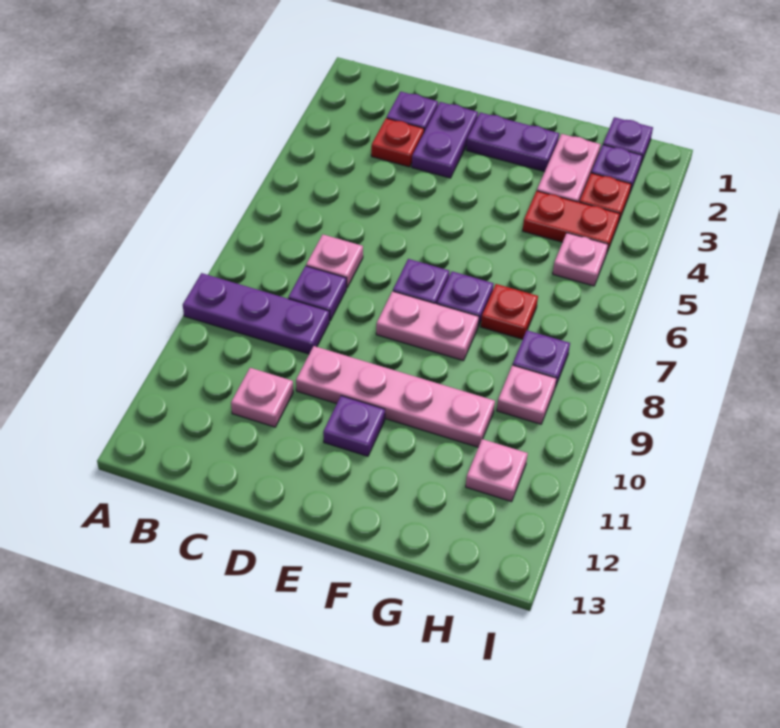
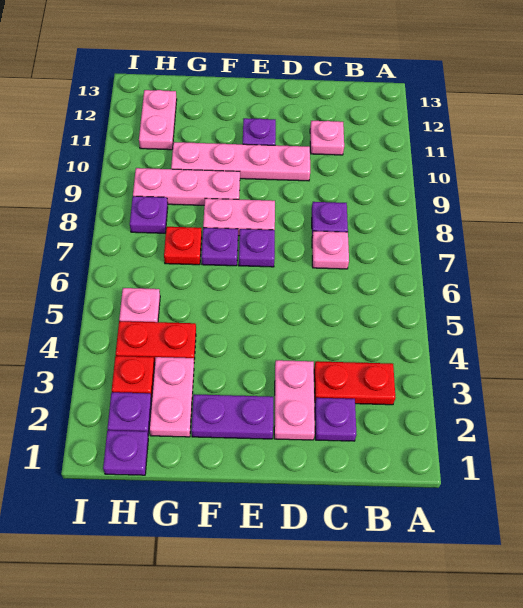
purple 1x3 plate [183,273,329,354] -> none
red 1x1 plate [371,118,424,167] -> red 1x2 plate [314,361,396,405]
purple 1x2 plate [412,102,478,178] -> pink 1x2 plate [274,360,315,440]
pink 1x1 plate [497,365,557,424] -> pink 1x3 plate [133,168,240,205]
pink 1x1 plate [466,439,528,502] -> pink 1x2 plate [139,90,177,150]

